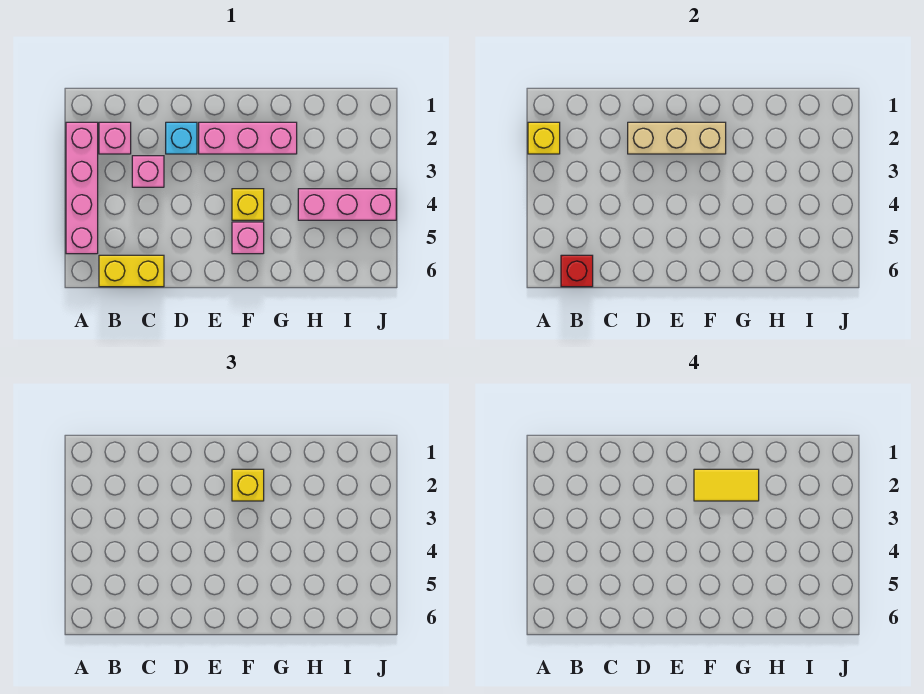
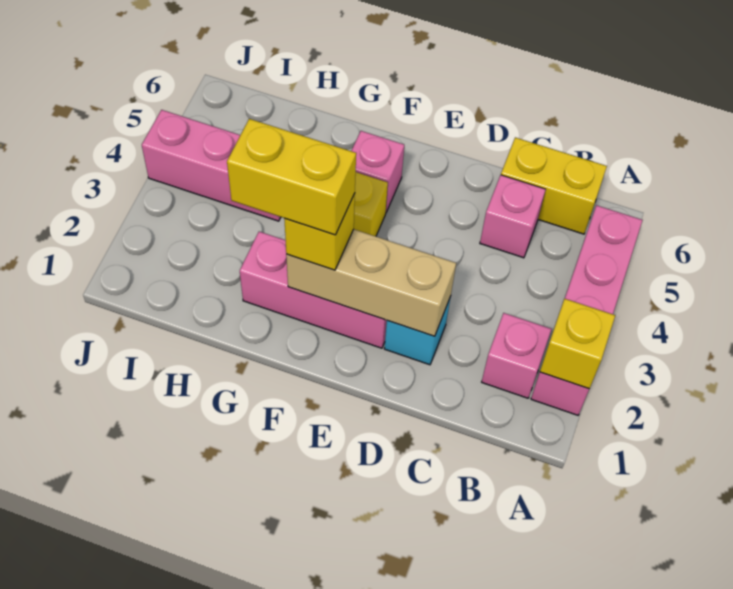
red 1x1 brick [561,255,593,287] -> none
pink 1x1 brick [132,156,164,187] -> pink 1x1 brick moved to [480,175,546,258]
yellow 1x2 tile [694,469,759,501] -> yellow 1x2 brick [227,119,356,235]

